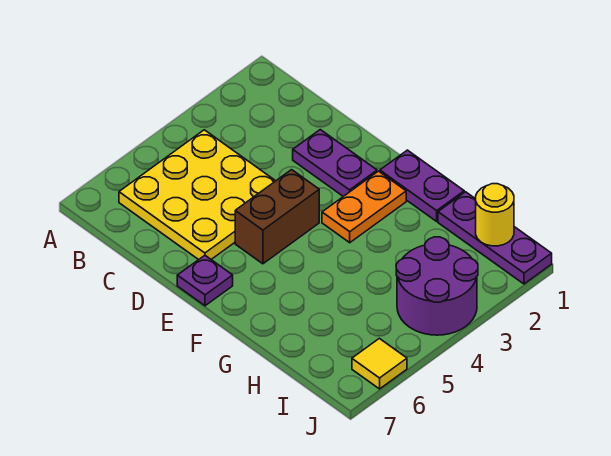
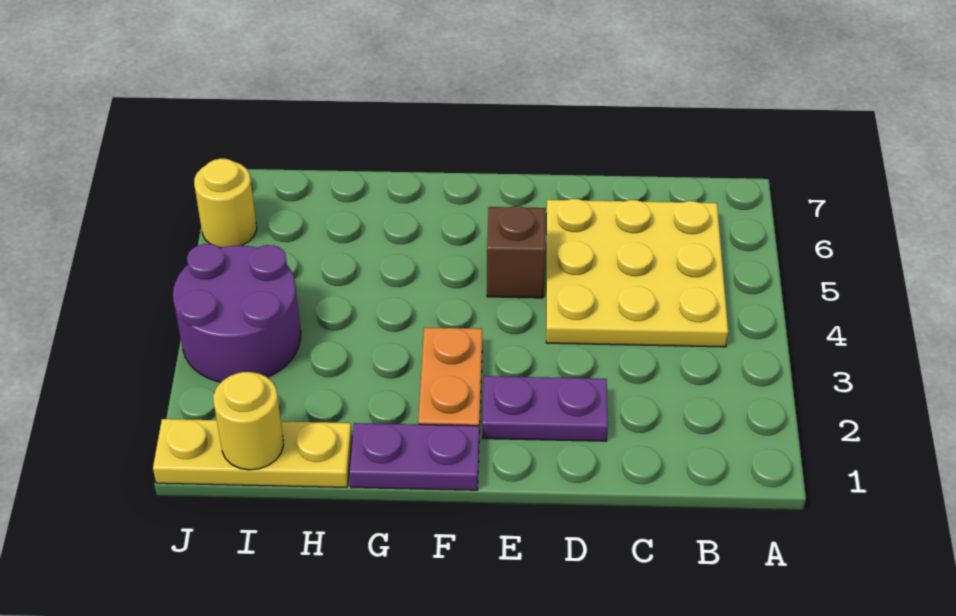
brown 1x2 brick [235,170,319,264] -> brown 1x1 brick [487,206,546,298]
purple 1x1 plate [177,255,233,306] -> none
purple 1x3 plate [438,192,552,284] -> yellow 1x3 plate [153,419,352,487]
yellow 1x1 tile [352,338,407,389] -> yellow 1x1 round brick [194,159,257,248]

